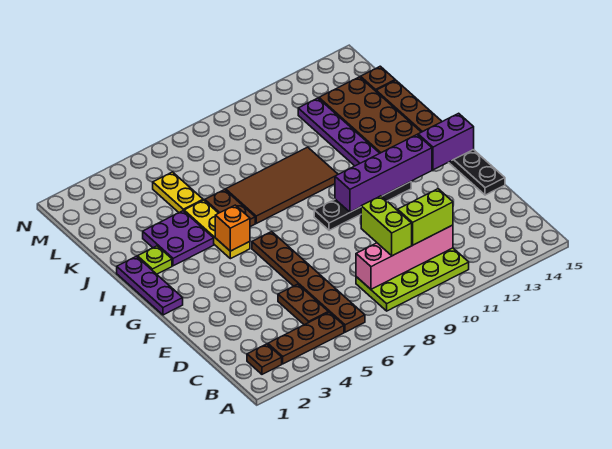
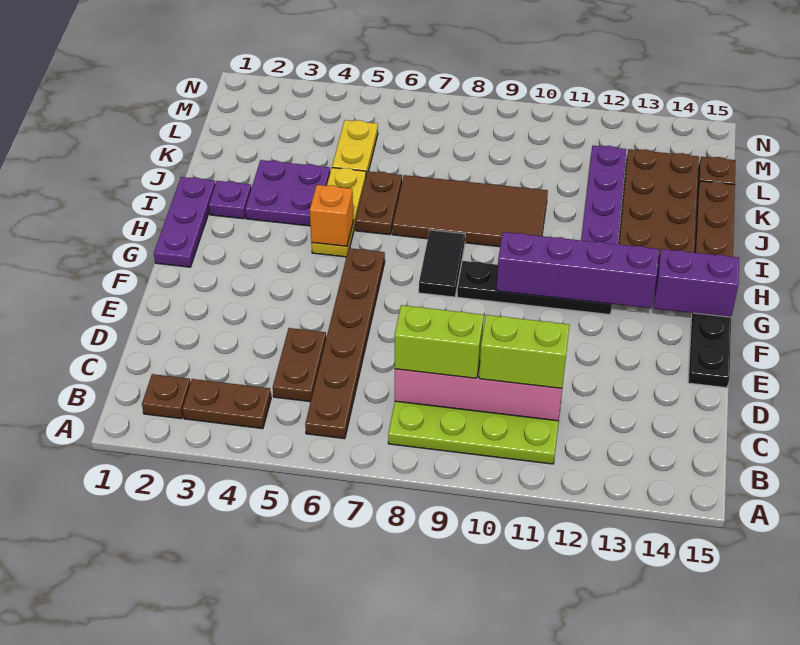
brown 1x3 plate [268,312,344,364] -> brown 1x2 plate [182,379,271,429]
lime 1x2 brick [361,196,412,256] -> lime 1x2 brick turned to [395,305,484,378]
none -> black 1x2 tile [419,230,465,297]
lime 1x1 plate [137,246,172,274] -> purple 1x1 plate [209,181,251,219]

